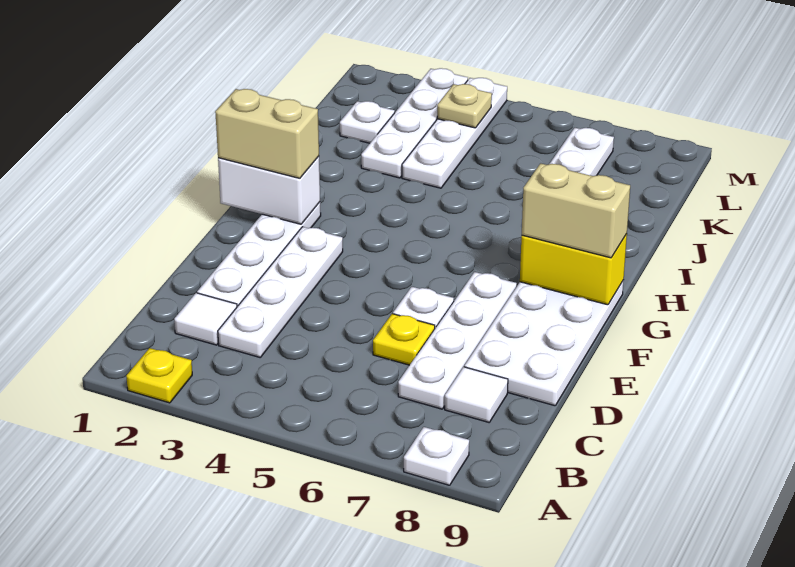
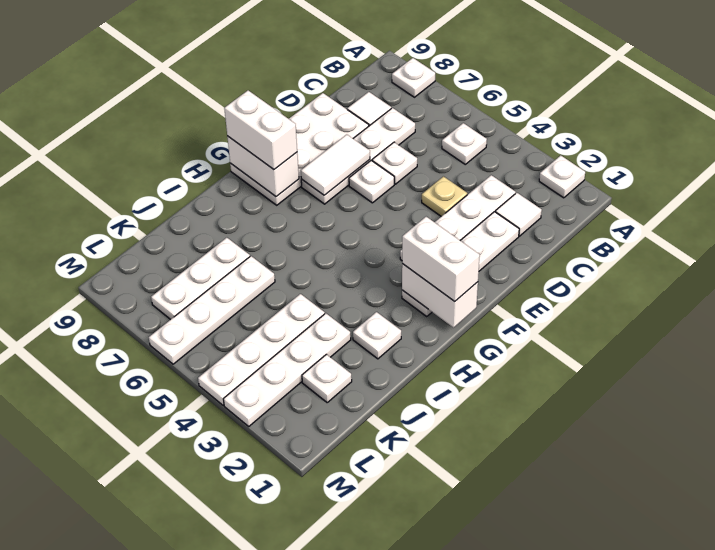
yellow 1x1 plate [126,348,192,403] -> white 1x1 plate [539,155,585,198]
none -> white 1x1 plate [442,123,487,164]
yellow 1x1 plate [373,314,435,365] -> white 1x1 plate [372,142,417,184]
none -> white 1x2 tile [301,135,370,195]
tan 1x2 brick [215,89,319,178] -> white 1x2 brick [402,217,480,301]
yellow 1x2 brick [520,234,627,305] -> white 1x2 brick [227,136,299,197]
tan 1x2 brick [522,163,630,258] -> white 1x2 brick [224,90,297,169]
none -> white 1x1 plate [353,312,401,359]
none -> white 1x4 plate [149,256,275,364]
tan 1x1 plate [437,84,492,128] -> tan 1x1 plate moved to [422,176,467,216]

